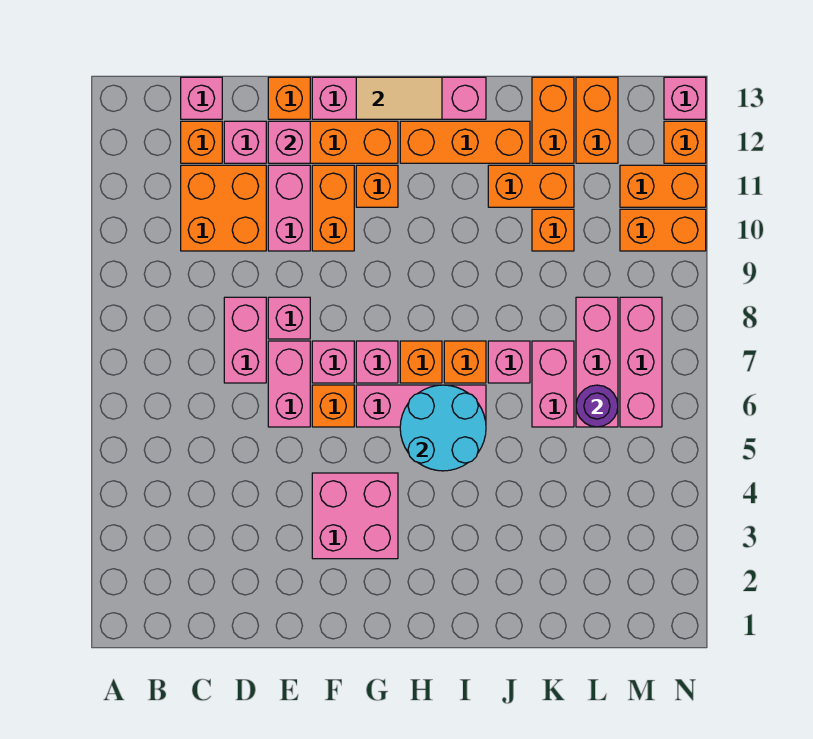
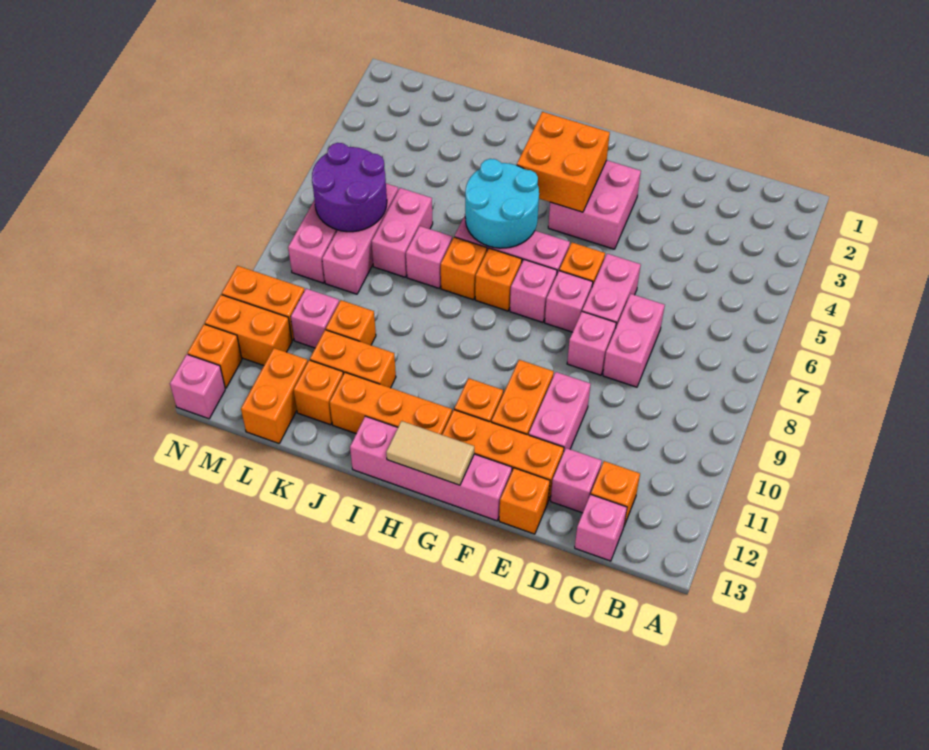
orange 2x2 brick [181,165,266,251] -> orange 2x2 brick moved to [517,112,610,212]
pink 1x1 brick [268,121,310,163] -> pink 1x1 brick moved to [291,289,339,348]
orange 1x2 brick [532,77,574,163] -> orange 1x1 brick [294,360,343,425]
purple 1x1 round brick [576,385,618,427] -> purple 2x2 round brick [312,143,387,232]

